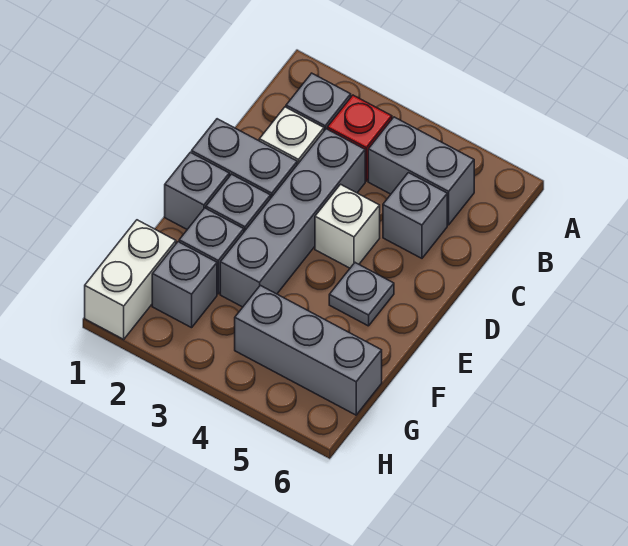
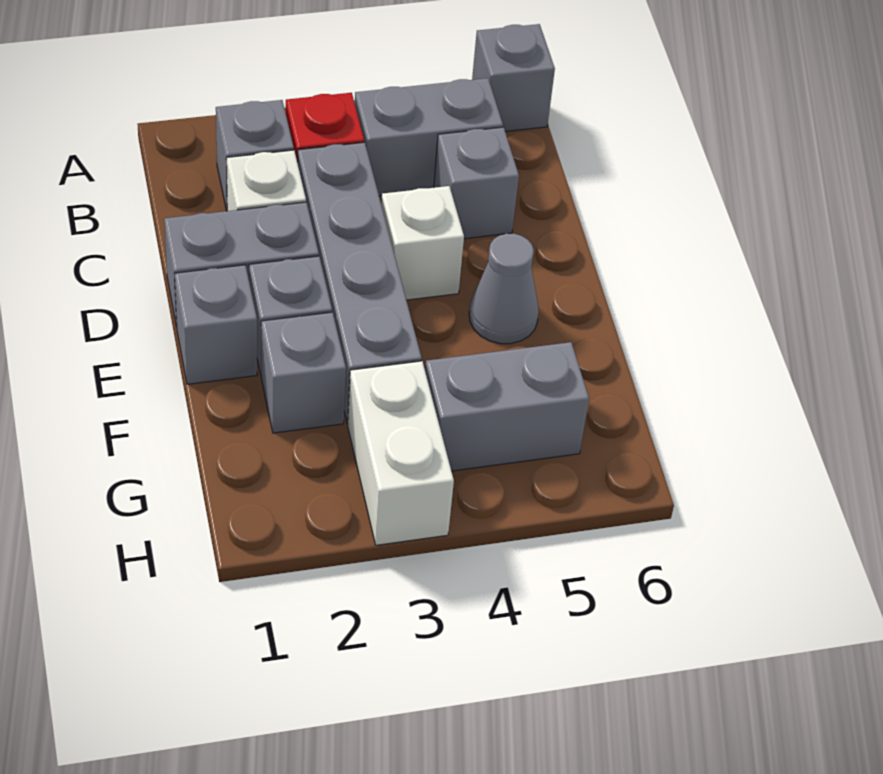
grey 1x1 plate [329,263,394,326] -> grey 1x1 cone [469,234,539,344]
white 1x2 brick [85,220,176,339] -> white 1x2 brick moved to [348,361,454,545]
grey 1x1 brick [152,242,217,328] -> grey 1x1 brick moved to [472,24,555,132]
grey 1x3 brick [235,285,382,415] -> grey 1x2 brick [425,342,589,471]

